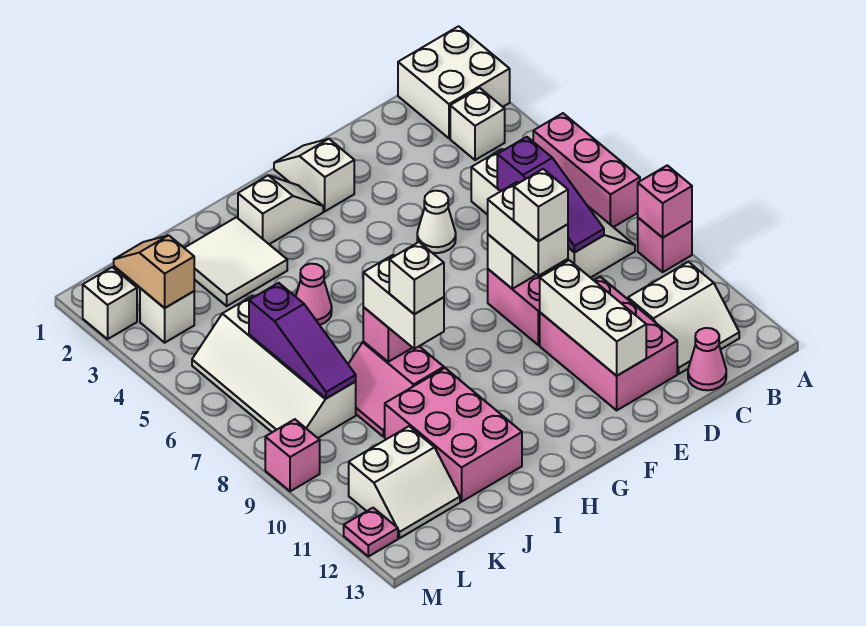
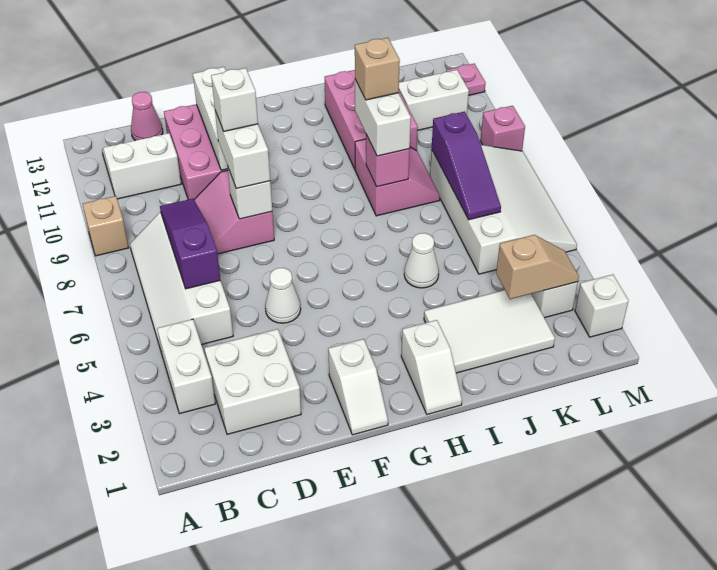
white 2x2 brick [398,26,510,138] -> white 2x2 brick moved to [205,329,301,434]
pink 1x3 brick [533,113,640,227] -> none
pink 1x1 brick [638,218,692,272] -> tan 1x1 brick [83,196,129,256]
pink 1x1 brick [638,165,692,238] -> none
white 1x1 brick [450,88,505,160] -> white 1x2 brick [157,319,215,414]
white 1x2 slope [238,175,323,244] -> white 1x2 slope turned to [401,320,462,414]
white 2x2 tile [185,217,287,306] -> white 2x3 tile [424,290,555,373]
pink 1x1 cone [295,264,332,325] -> white 1x1 cone [404,233,439,288]
white 1x1 brick [389,242,444,314] -> tan 1x1 brick [355,38,400,100]
white 2x4 slope [192,296,356,438] -> white 3x4 slope [430,145,577,274]
purple 1x3 slope [249,283,356,399] -> purple 1x3 slope turned to [432,112,501,220]
tan 1x2 slope [114,235,194,308] -> tan 1x2 slope turned to [496,235,579,299]

